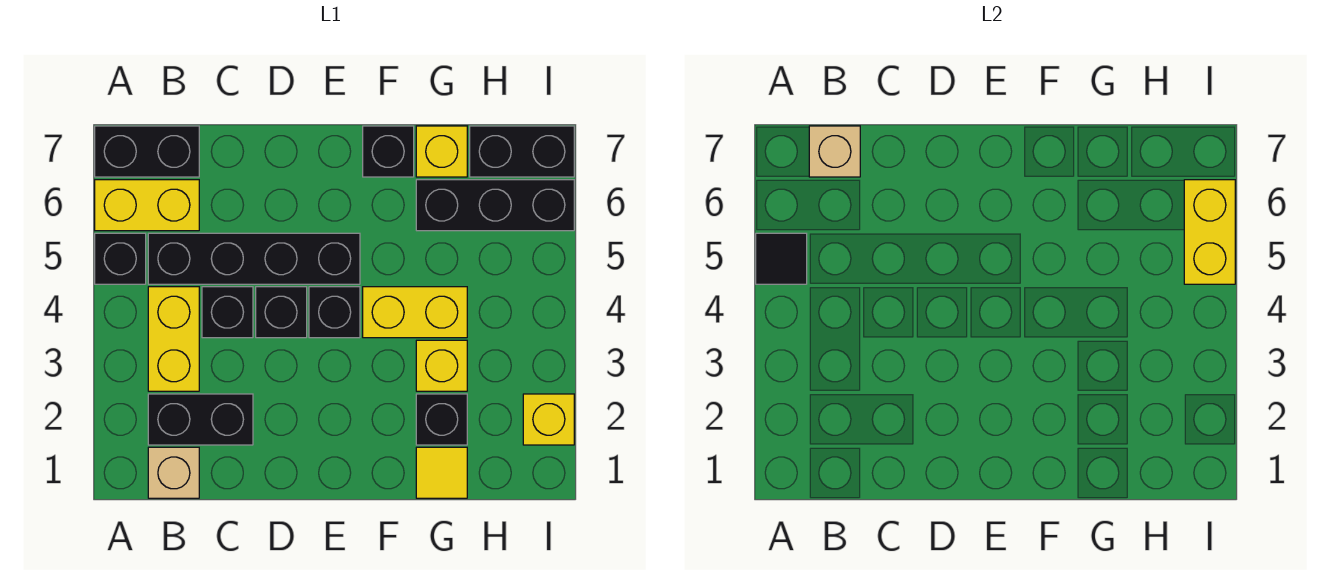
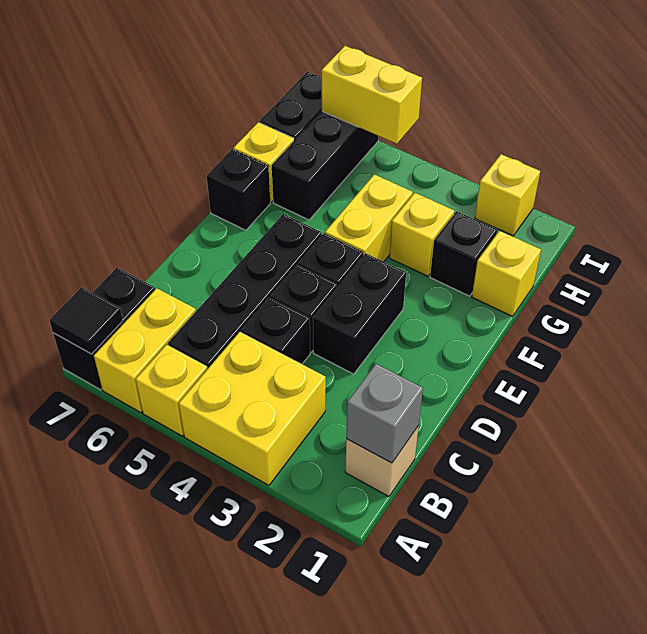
black 1x1 brick [95,233,146,284] -> yellow 1x1 brick [136,345,207,436]
black 1x1 tile [756,233,807,284] -> black 1x1 tile moved to [49,287,123,354]
none -> grey 1x1 brick [346,364,423,463]
black 1x2 brick [148,394,253,445] -> black 1x2 brick moved to [313,253,406,374]
yellow 1x2 brick [148,287,199,391] -> yellow 2x2 brick [179,332,326,485]
tan 1x1 brick [809,126,860,177] -> none
yellow 1x1 tile [416,447,467,498] -> yellow 1x1 brick [472,231,541,316]

